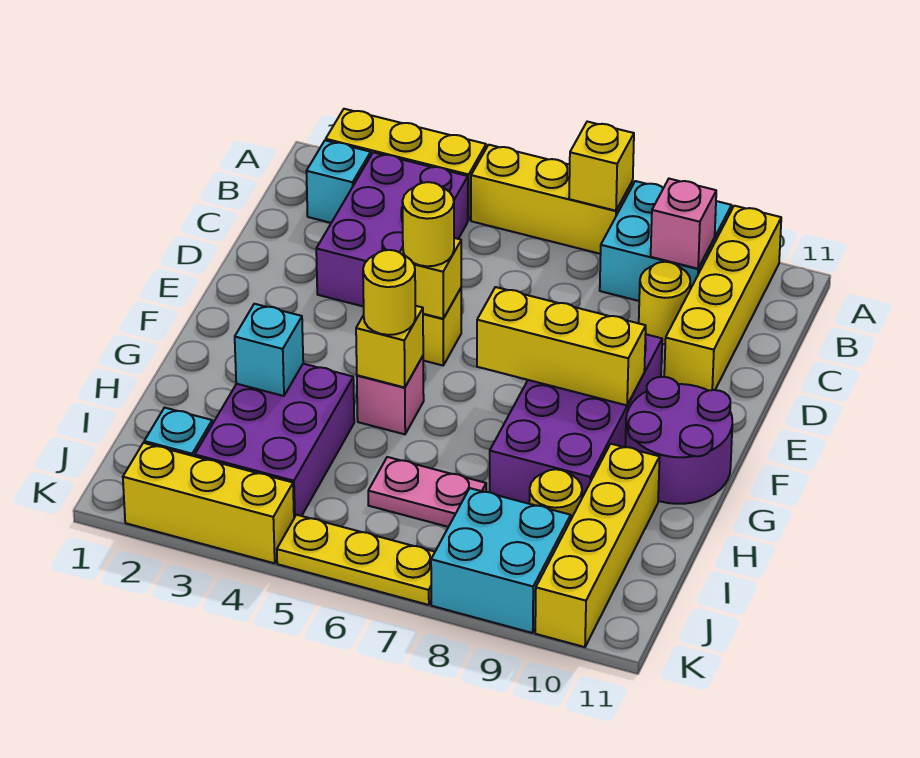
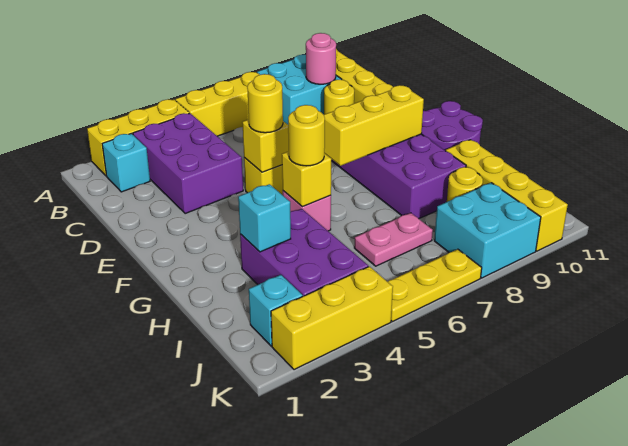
yellow 1x1 brick [569,122,634,211] -> none
pink 1x1 brick [651,179,716,269] -> pink 1x1 round brick [306,33,336,84]

